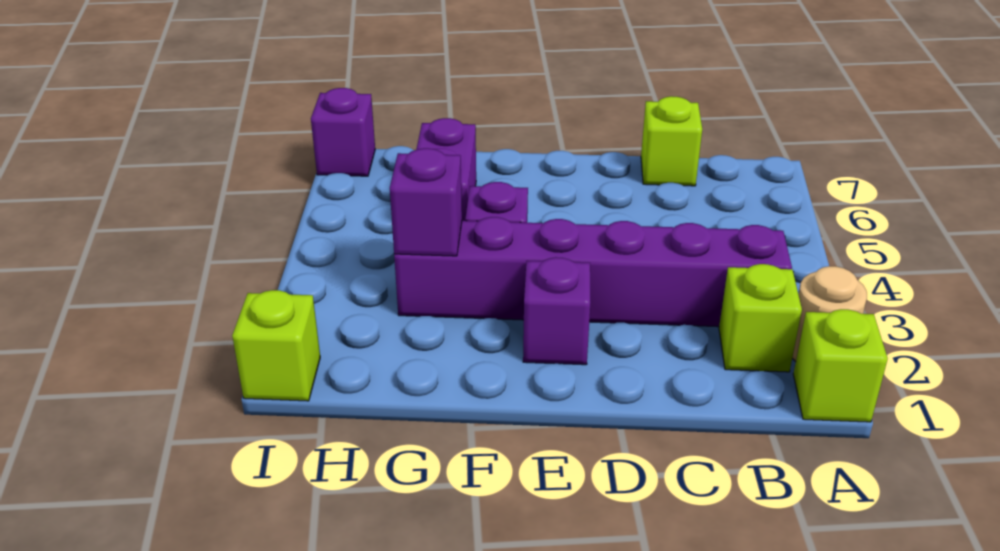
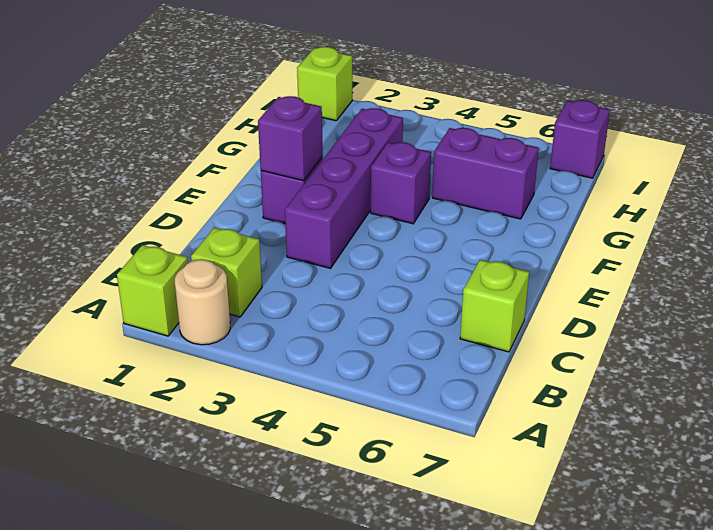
purple 1x6 brick [394,217,792,327] -> purple 1x4 brick [285,108,403,268]
purple 1x1 brick [390,148,462,256] -> purple 1x1 brick moved to [258,96,323,181]

